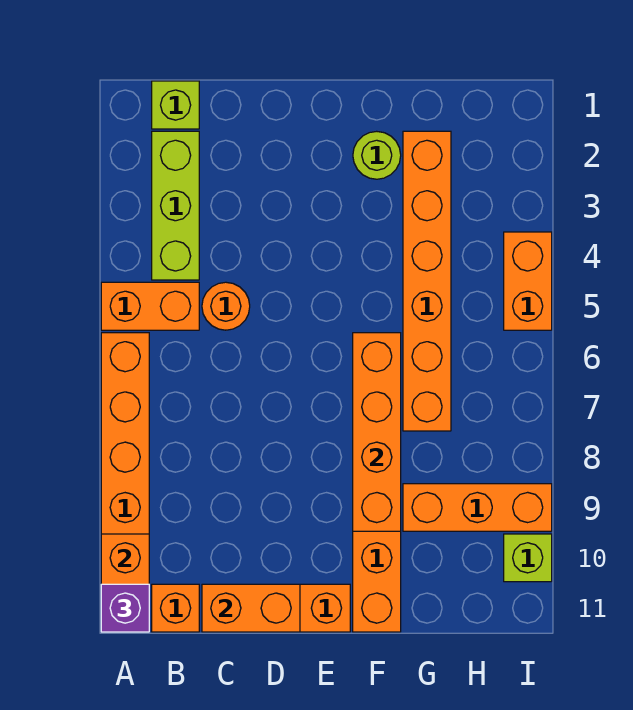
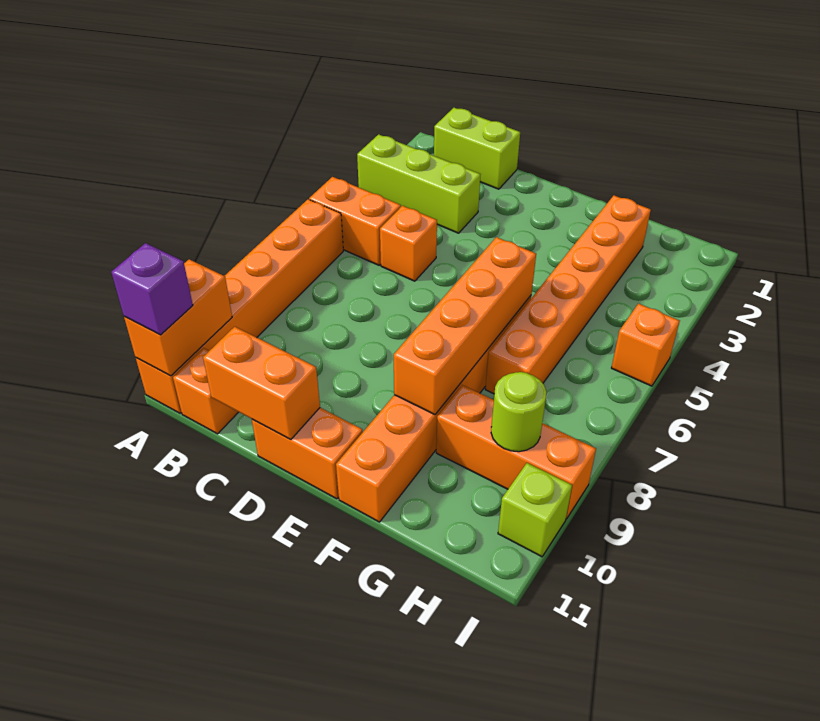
lime 1x1 brick [152,81,199,129] -> lime 1x2 brick [434,108,520,189]
lime 1x3 brick [152,131,199,280] -> lime 1x3 brick turned to [357,134,481,233]
orange 1x1 round brick [202,282,250,330] -> orange 1x1 brick [380,206,437,281]
lime 1x1 round brick [353,131,401,179] -> lime 1x1 round brick moved to [491,372,546,452]
orange 1x2 brick [504,232,552,330] -> orange 1x1 brick [612,304,680,386]

